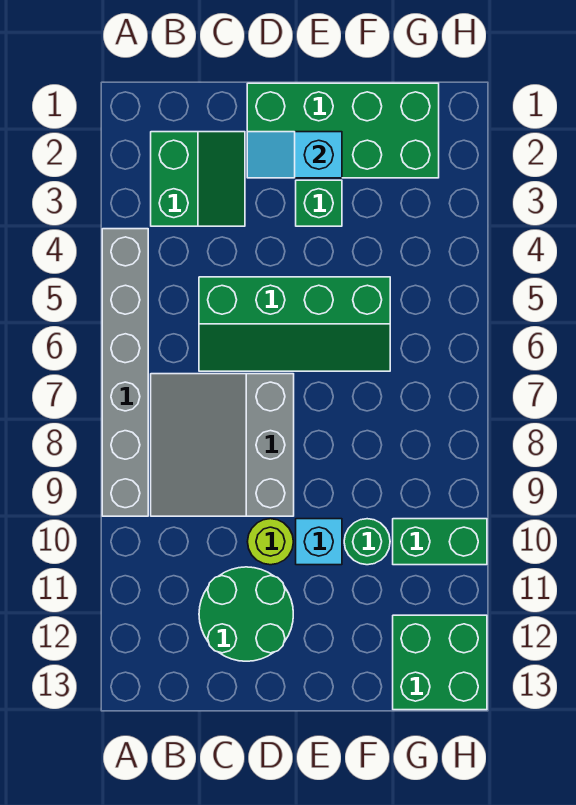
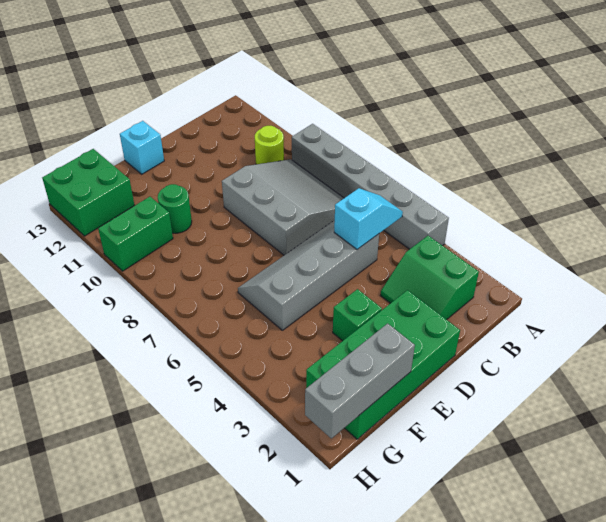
green 2x4 slope [199,277,390,371] -> grey 2x4 slope [238,221,379,330]
green 2x2 round brick [199,567,293,661] -> none
cyan 1x2 slope [247,132,342,178] -> cyan 1x2 slope moved to [334,188,403,249]
lime 1x1 round brick [247,519,293,565] -> lime 1x1 round brick moved to [255,126,284,164]
cyan 1x1 brick [296,519,342,565] -> cyan 1x1 brick moved to [120,121,164,174]
none -> grey 1x3 brick [305,323,415,438]

